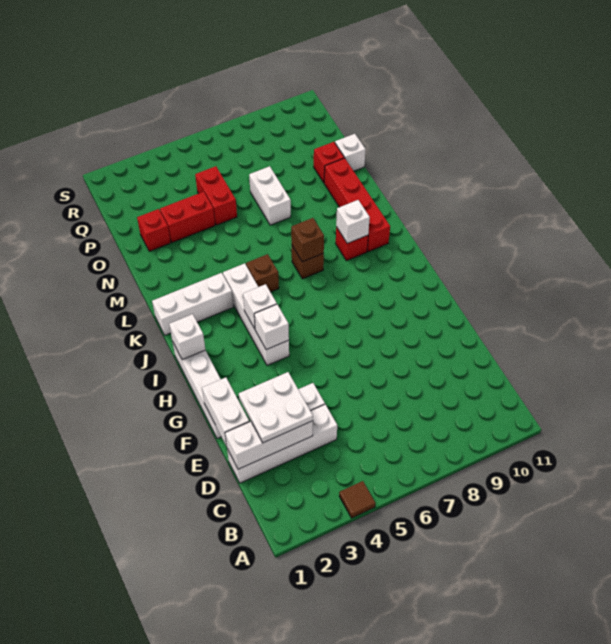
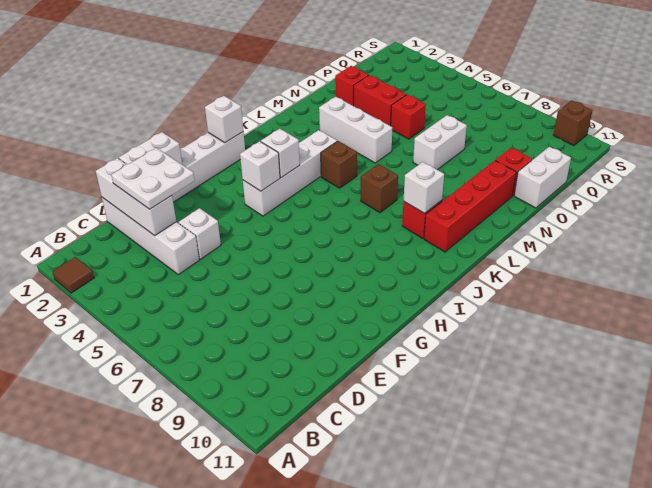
brown 1x1 tile [339,481,375,518] -> brown 1x1 tile moved to [52,257,94,293]
white 1x3 brick [152,273,233,335] -> white 1x3 brick moved to [319,97,392,163]
brown 1x1 brick [291,218,324,262] -> brown 1x1 brick moved to [553,100,592,146]
red 1x2 brick [195,166,237,225] -> red 1x1 brick [391,95,426,139]
white 1x1 brick [335,134,366,171] -> white 1x2 brick [514,147,571,208]

